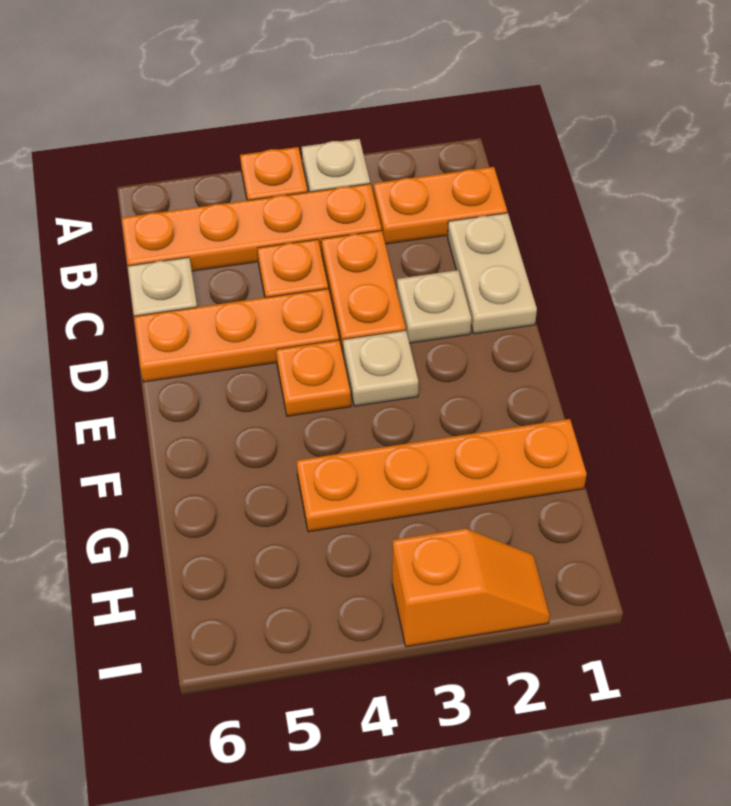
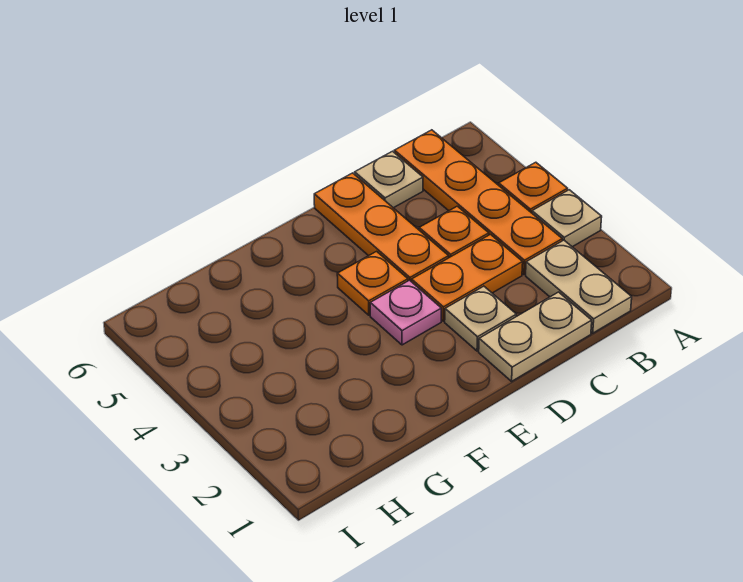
orange 1x2 plate [374,167,507,244] -> tan 1x2 plate [526,240,632,333]
tan 1x1 plate [343,330,418,406] -> pink 1x1 plate [370,280,441,345]
orange 1x4 plate [297,419,587,532] -> none
orange 1x2 slope [392,529,550,647] -> none

